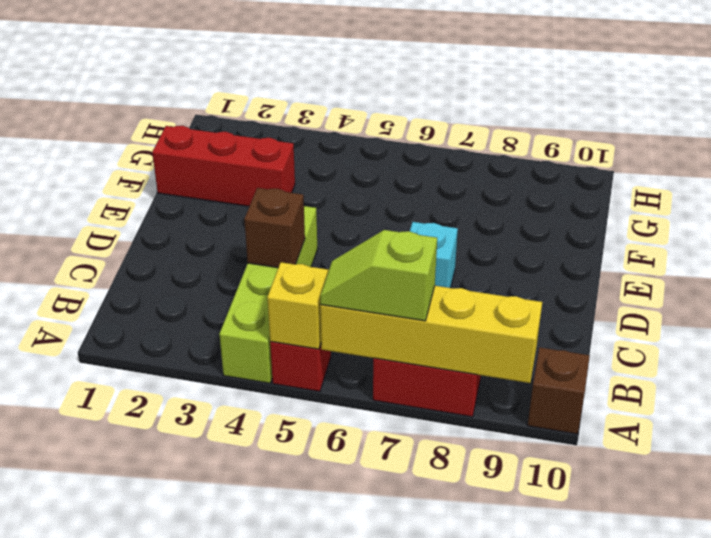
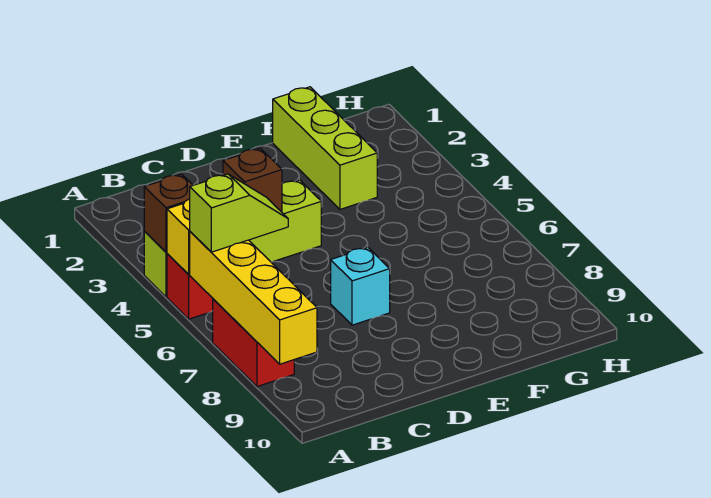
lime 1x2 slope [320,230,437,321] -> lime 1x2 slope turned to [190,174,288,252]
brown 1x1 brick [528,347,590,434] -> brown 1x1 brick moved to [144,174,193,252]
red 1x3 brick [152,126,295,206] -> lime 1x3 brick [273,87,377,209]

